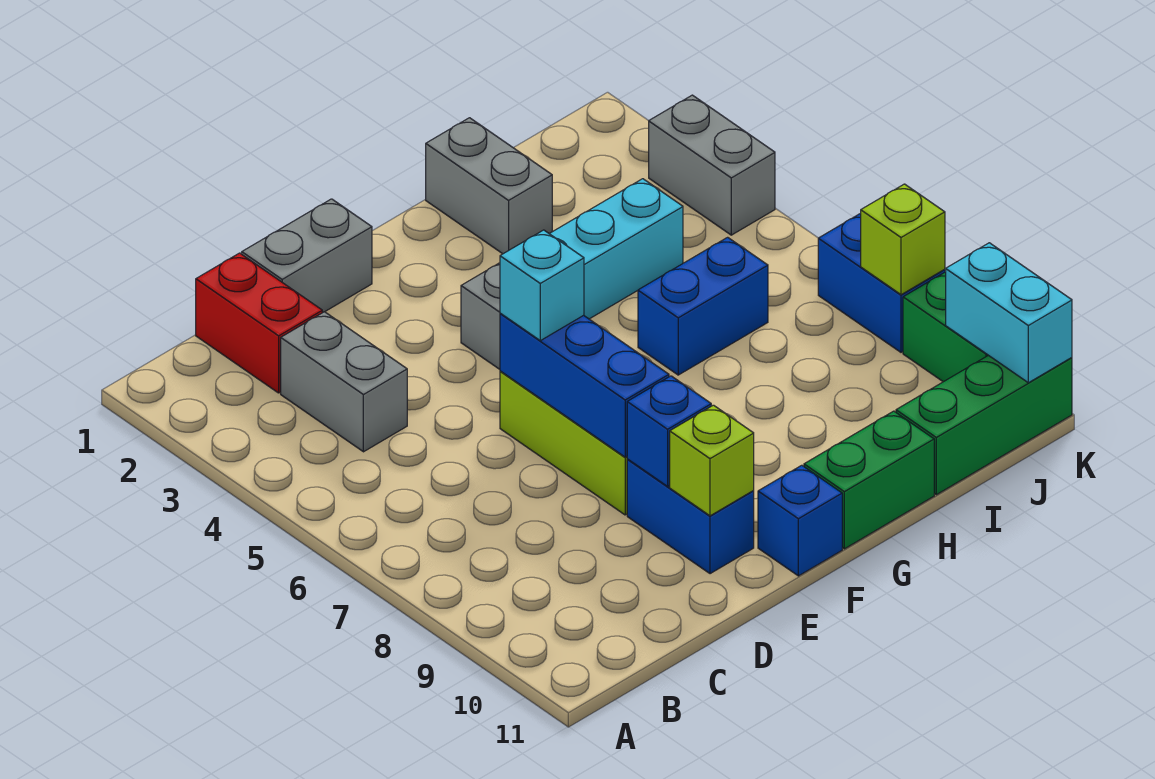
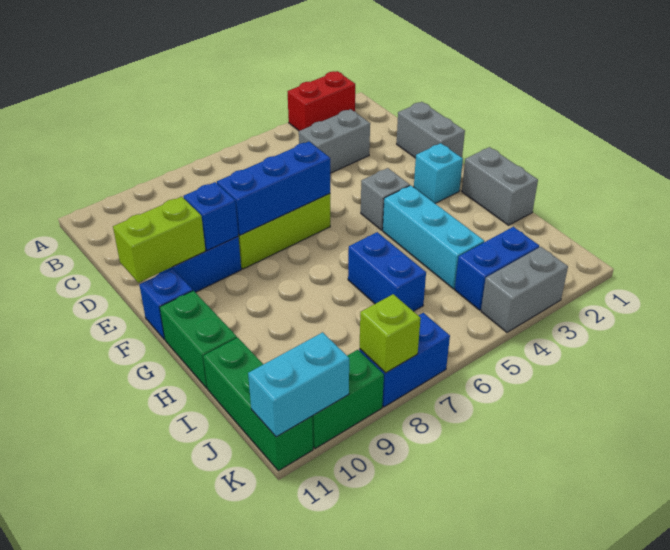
red 1x2 brick [196,253,322,393] -> red 1x2 brick moved to [287,71,355,131]
cyan 1x1 brick [500,230,584,341] -> cyan 1x1 brick moved to [414,143,463,203]
lime 1x1 brick [670,405,754,516] -> lime 1x2 brick [113,197,206,283]
grey 1x2 brick [426,118,552,254] -> grey 1x2 brick turned to [462,147,538,225]
none -> blue 1x2 brick [455,227,539,310]

